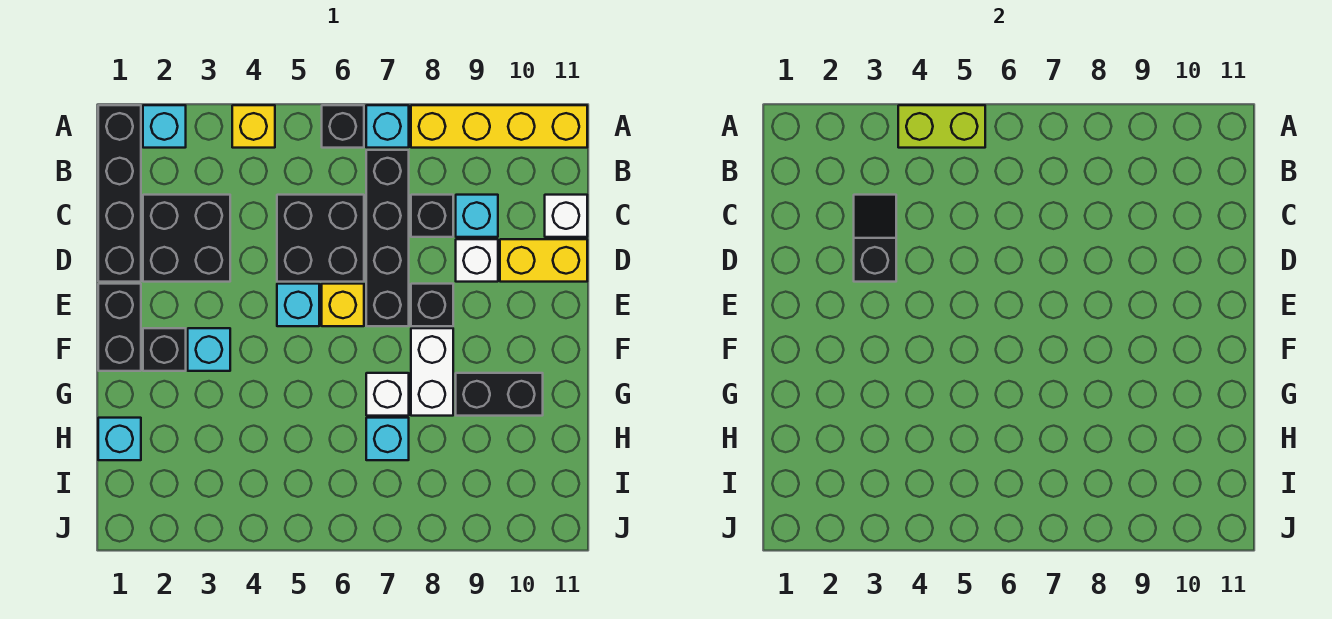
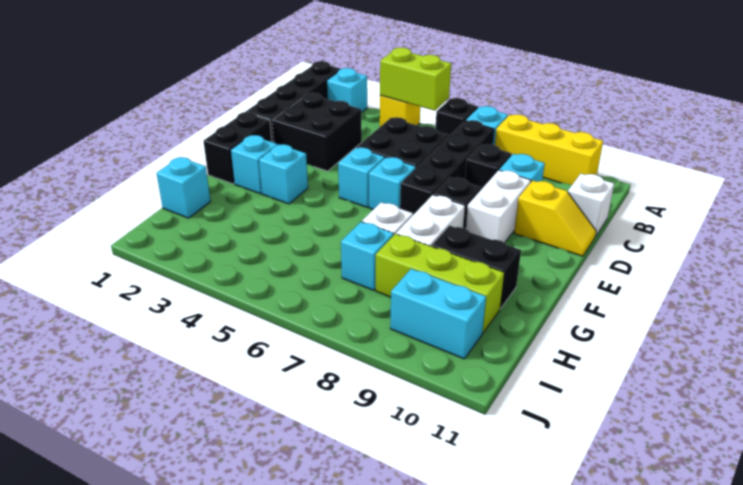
yellow 1x4 brick [411,105,587,148] -> yellow 1x3 brick [495,114,603,185]
black 1x2 slope [854,195,896,282] -> none
white 1x1 brick [456,239,498,282] -> white 1x2 brick [466,170,531,243]
yellow 1x2 brick [500,239,587,282] -> yellow 1x2 slope [514,180,596,256]
yellow 1x1 brick [322,284,364,326] -> cyan 1x1 brick [369,157,416,209]
black 1x1 brick [143,328,186,371] -> cyan 1x1 brick [231,135,278,194]
none -> lime 1x3 brick [376,234,504,333]
none -> cyan 1x2 brick [390,269,486,359]

